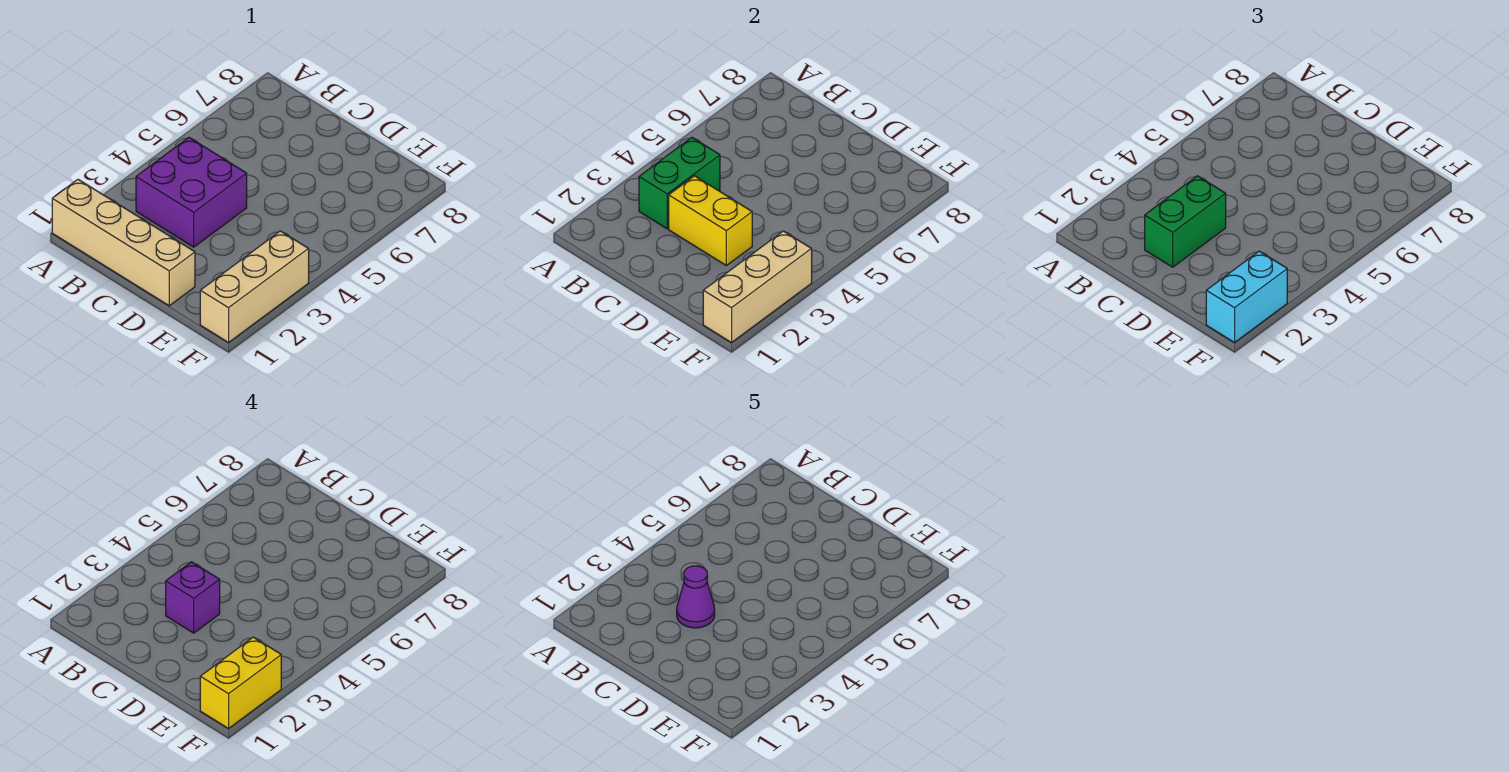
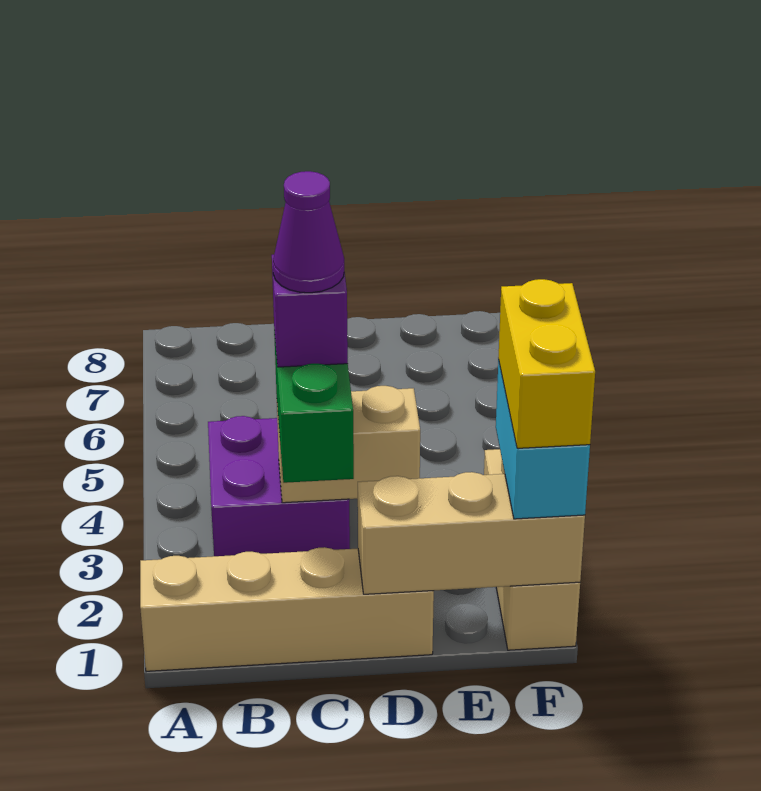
green 1x2 brick [639,138,720,229] -> none
yellow 1x2 brick [669,176,752,266] -> tan 1x2 brick [277,386,420,503]
tan 1x3 brick [703,231,812,343] -> tan 1x3 brick turned to [358,472,585,594]

